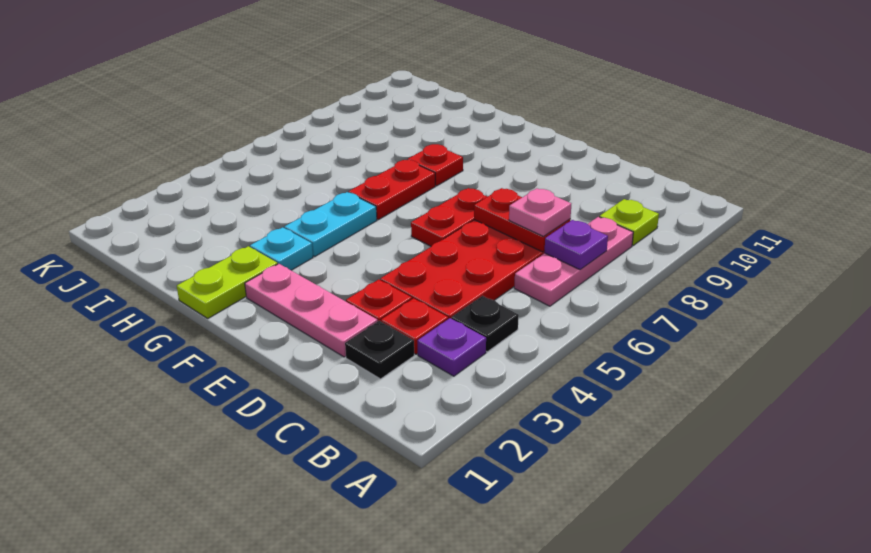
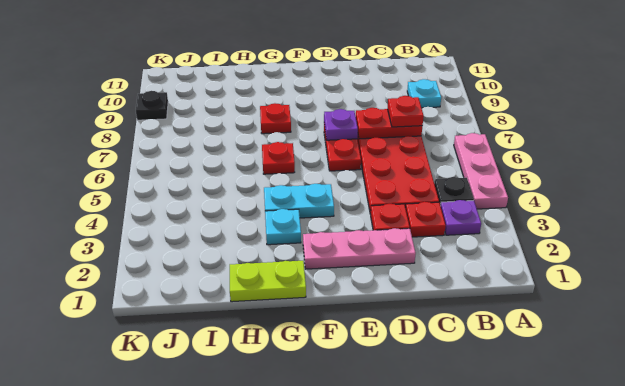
pink 1x3 plate [514,217,633,306] -> pink 1x3 plate moved to [454,133,508,209]
purple 1x1 plate [544,220,608,270] -> purple 1x1 plate moved to [324,109,358,140]
lime 1x1 plate [599,199,659,245] -> cyan 1x1 plate [407,79,441,108]
black 1x1 plate [345,321,414,379] -> black 1x1 plate moved to [136,91,168,120]
pink 1x1 plate [509,188,571,236] -> red 1x1 plate [388,96,424,127]
lime 1x2 plate [177,246,278,318] -> lime 1x2 plate turned to [230,261,306,302]
cyan 1x2 plate [284,192,377,256] -> cyan 1x2 plate turned to [264,184,334,218]
red 1x2 plate [349,160,435,220] -> red 1x1 plate [262,142,295,174]

